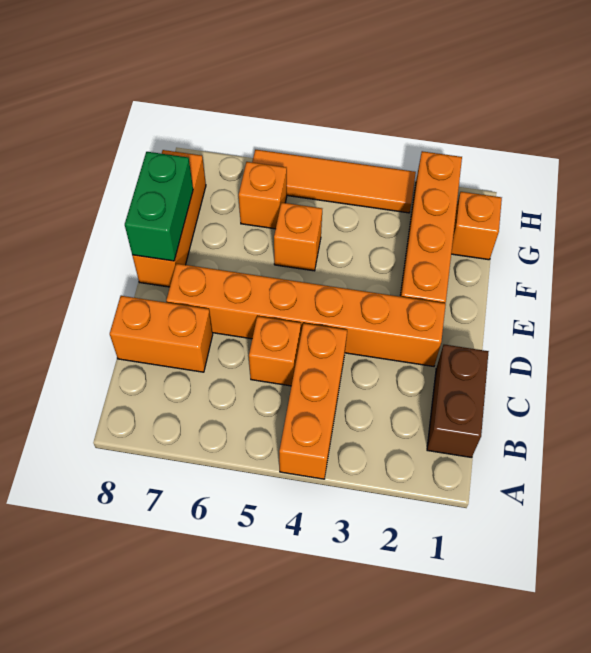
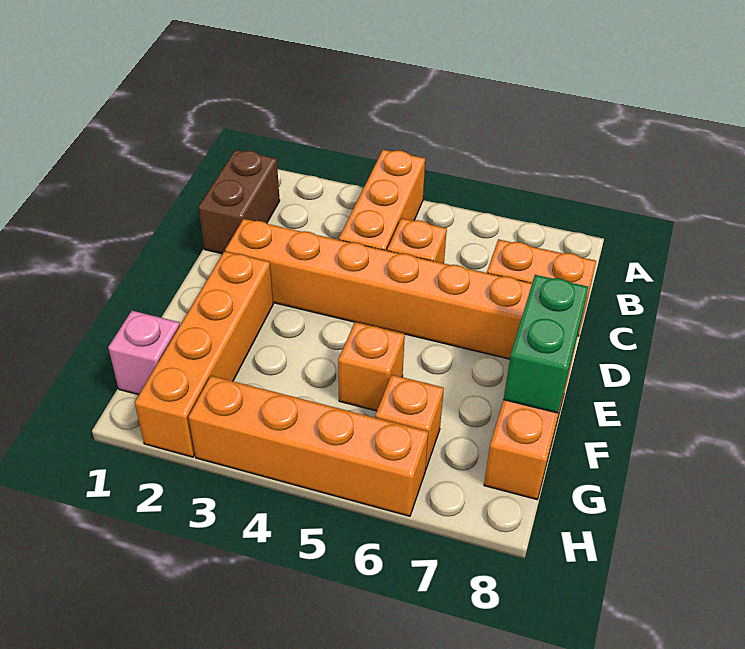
orange 1x1 brick [451,192,502,260] -> pink 1x1 brick [108,311,180,395]
orange 1x4 tile [252,150,416,213] -> orange 1x4 brick [188,376,428,516]

